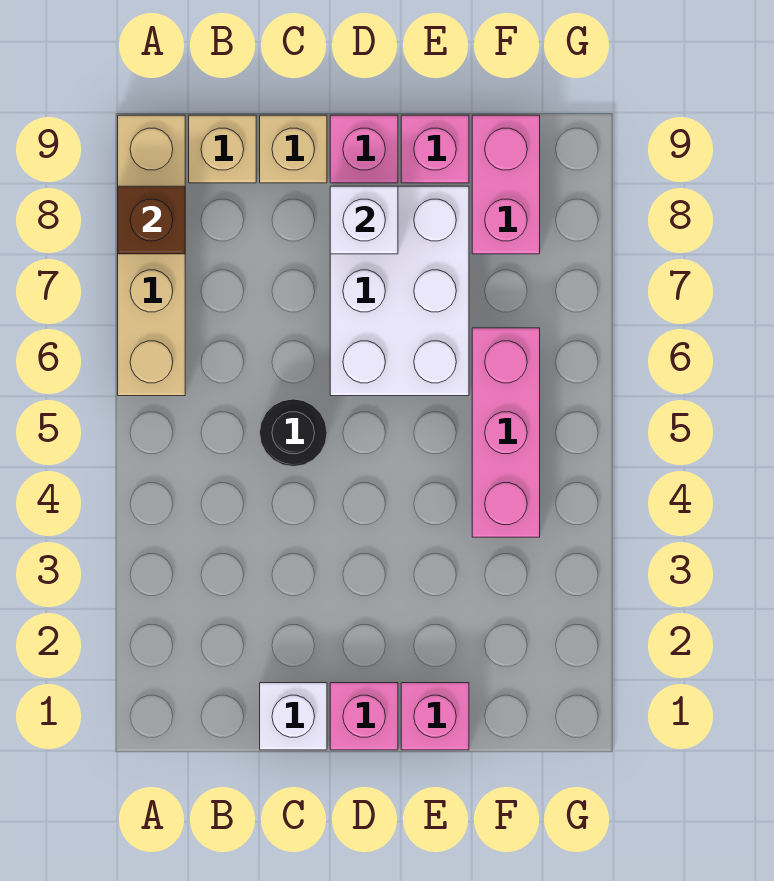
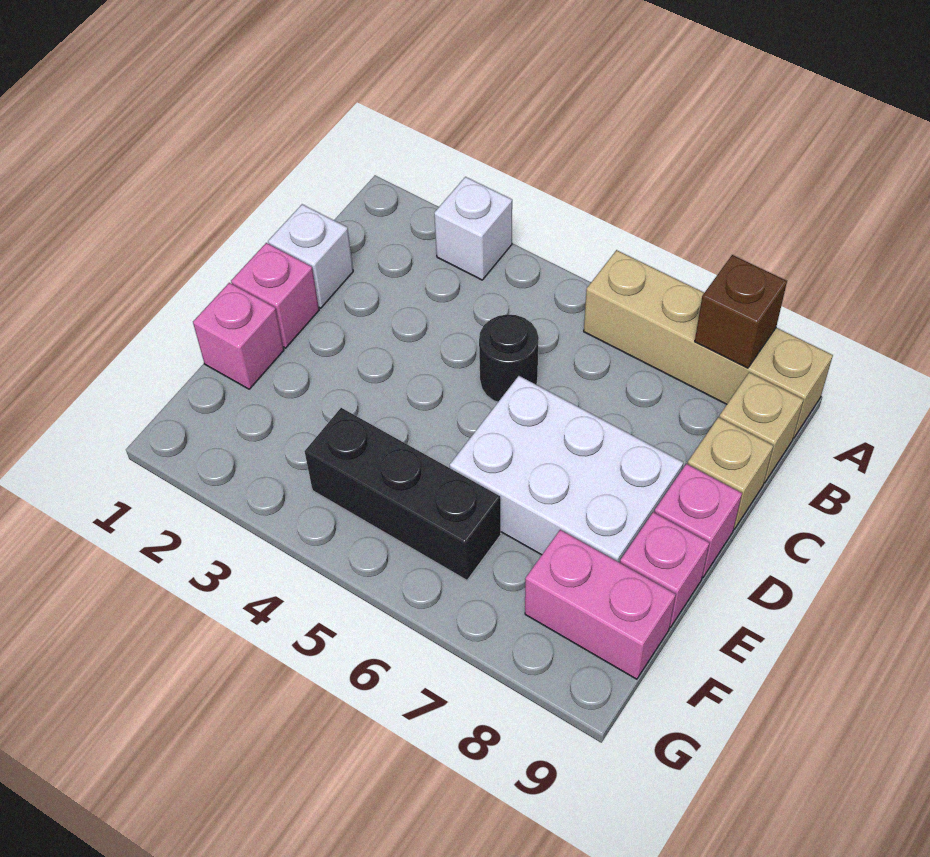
white 1x1 brick [330,186,398,254] -> white 1x1 brick moved to [434,177,512,280]
pink 1x3 brick [472,328,540,537] -> black 1x3 brick [305,408,501,580]

